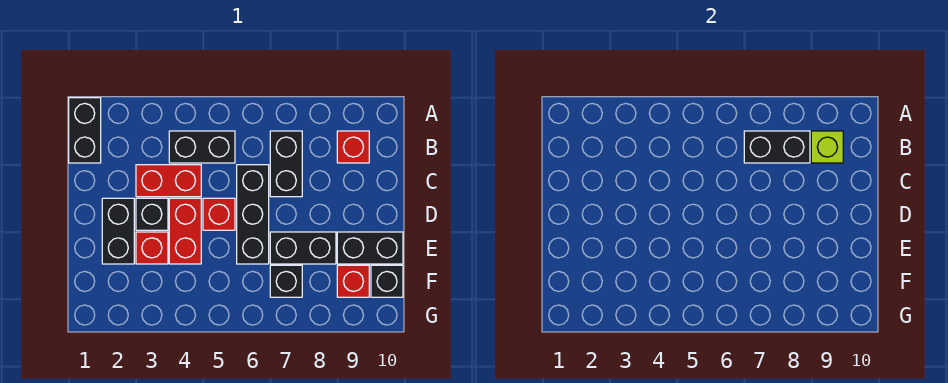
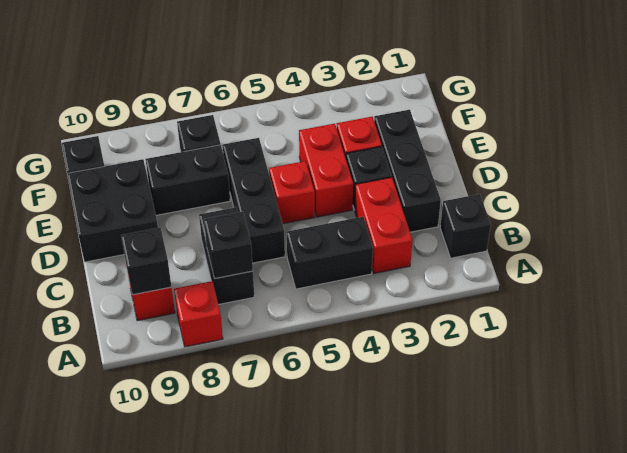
black 1x2 brick [69,98,101,163] -> black 1x1 brick [440,194,491,258]
black 1x2 brick [744,131,810,163] -> black 1x1 brick [204,212,253,279]
lime 1x1 brick [811,131,843,163] -> black 1x1 brick [121,228,171,295]
red 1x2 brick [136,165,201,197] -> red 1x2 brick turned to [355,177,412,273]
black 1x2 brick [102,198,134,264] -> black 1x3 brick [374,110,441,232]
black 1x2 brick [337,232,403,264] -> black 2x2 brick [67,159,158,262]
red 1x1 brick [337,265,369,297] -> red 1x1 brick moved to [174,281,223,347]

